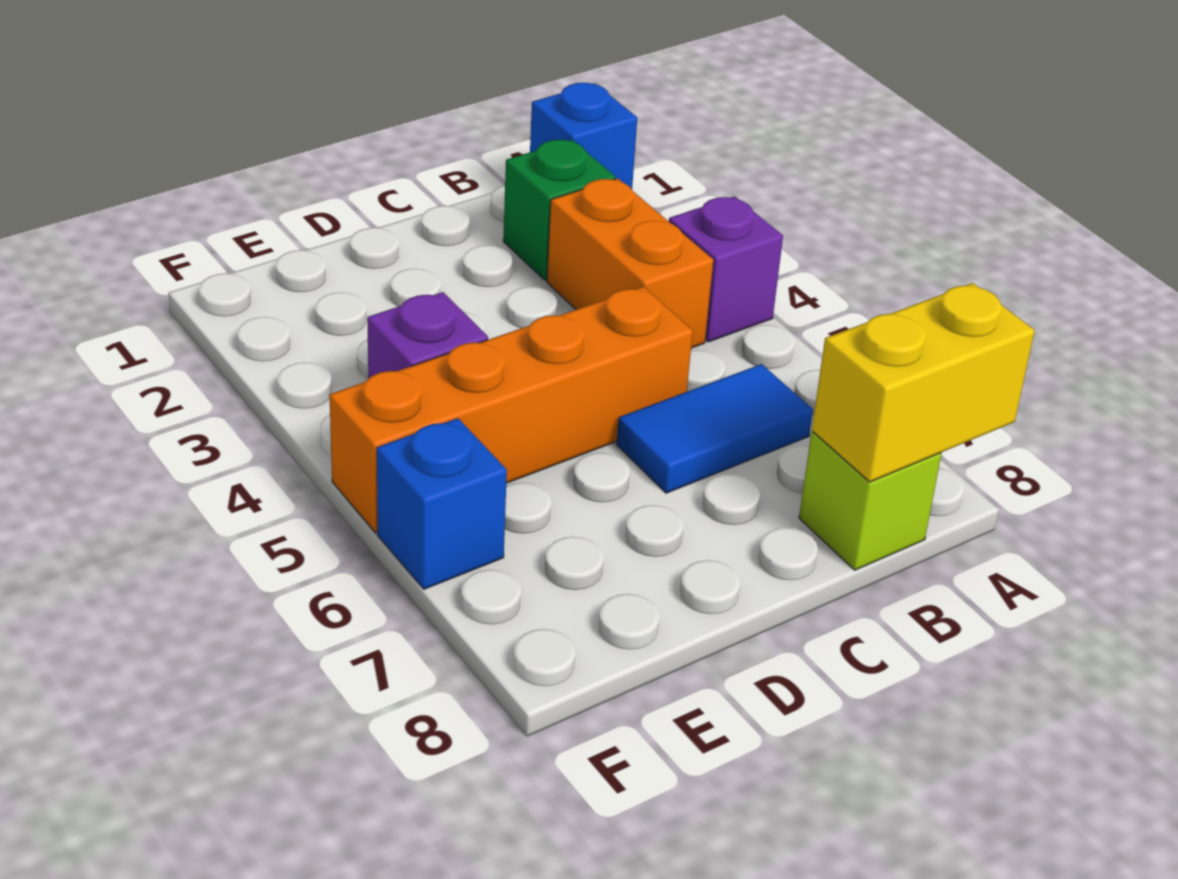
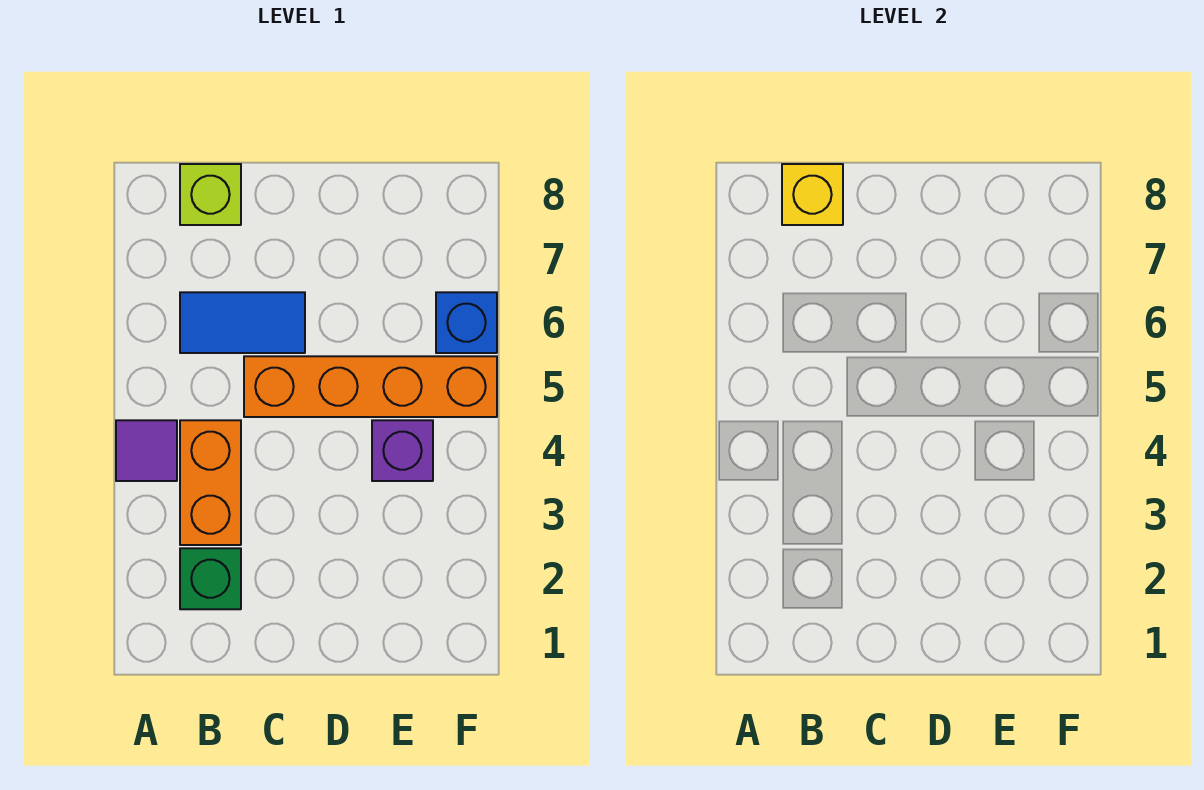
blue 1x1 brick [530,83,637,189] -> none
purple 1x1 brick [669,196,783,342] -> purple 1x1 tile [116,420,177,481]
yellow 1x2 brick [812,283,1035,482] -> yellow 1x1 brick [782,164,843,225]

